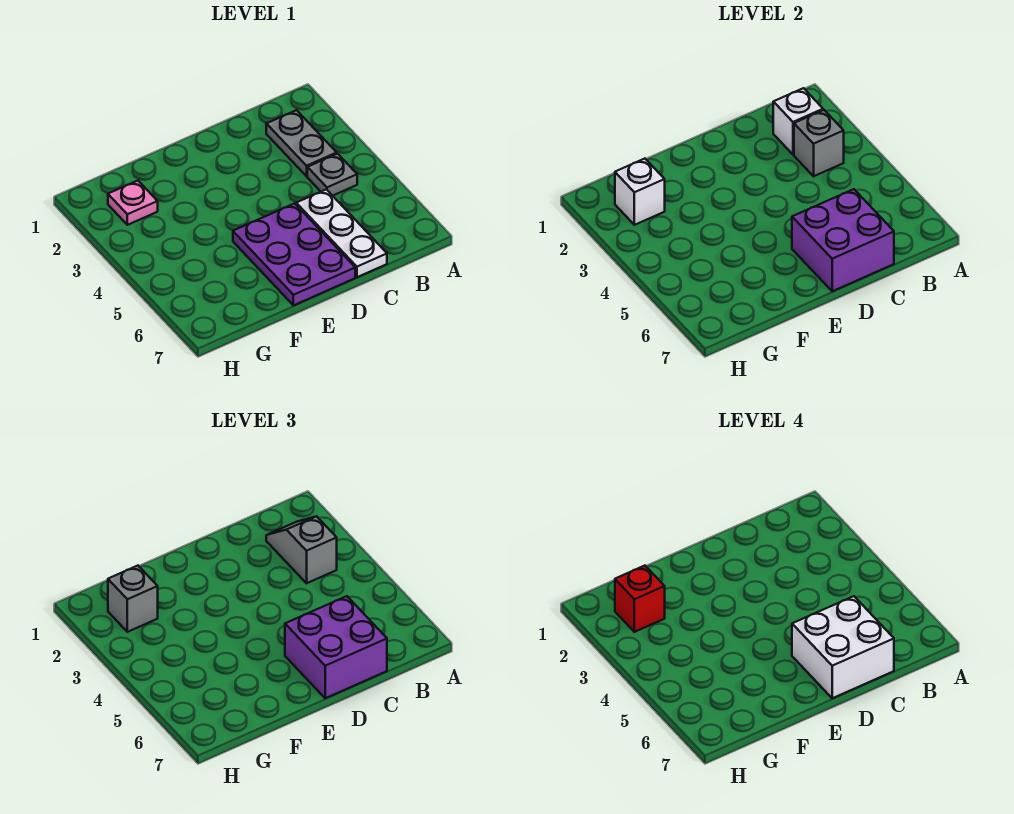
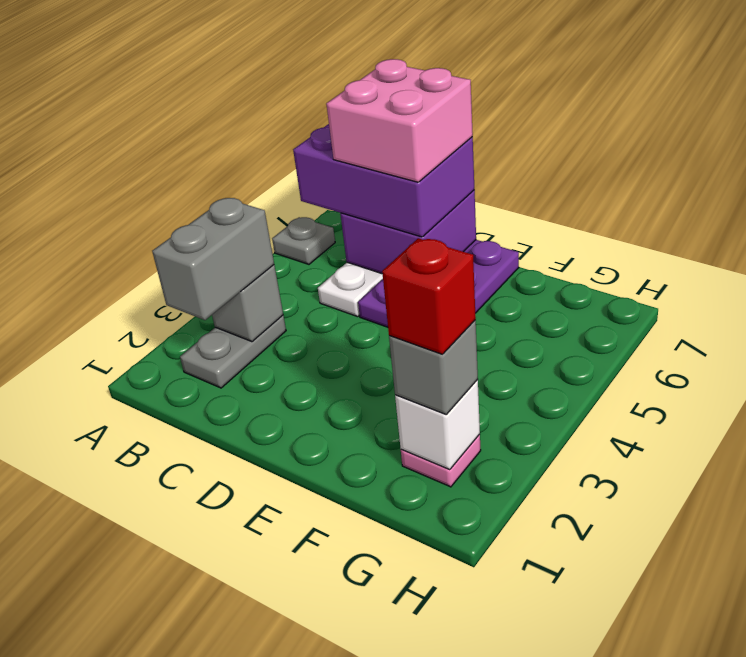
white 1x1 brick [773,88,823,155] -> none
grey 1x2 slope [266,516,337,583] -> grey 1x2 brick [152,198,274,320]
grey 1x1 plate [307,154,357,196] -> grey 1x1 plate moved to [272,217,335,264]
purple 2x2 brick [285,596,387,698] -> purple 2x3 brick [293,124,474,237]
white 2x2 brick [792,596,894,698] -> pink 2x2 brick [326,59,473,182]

